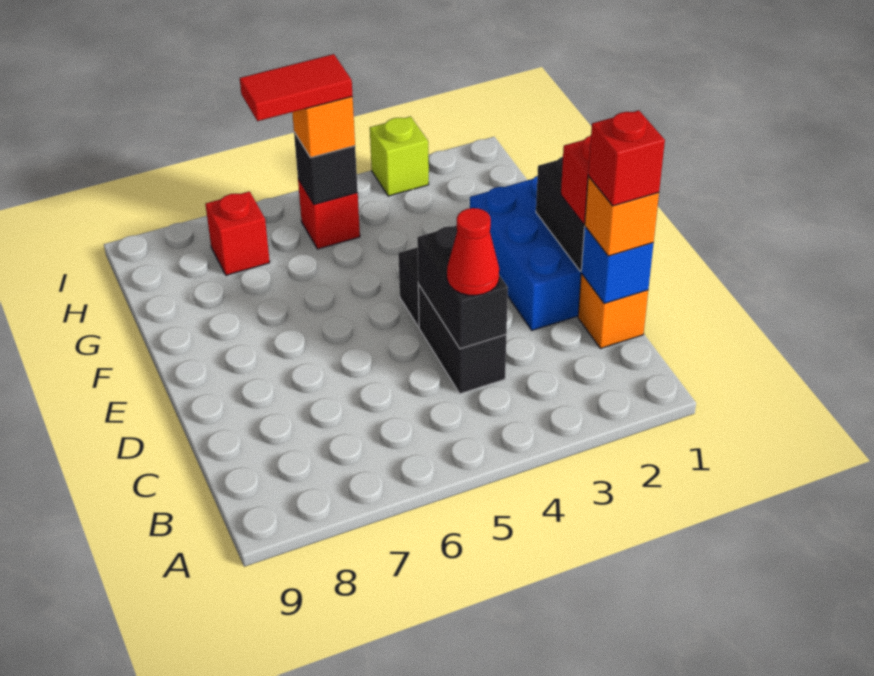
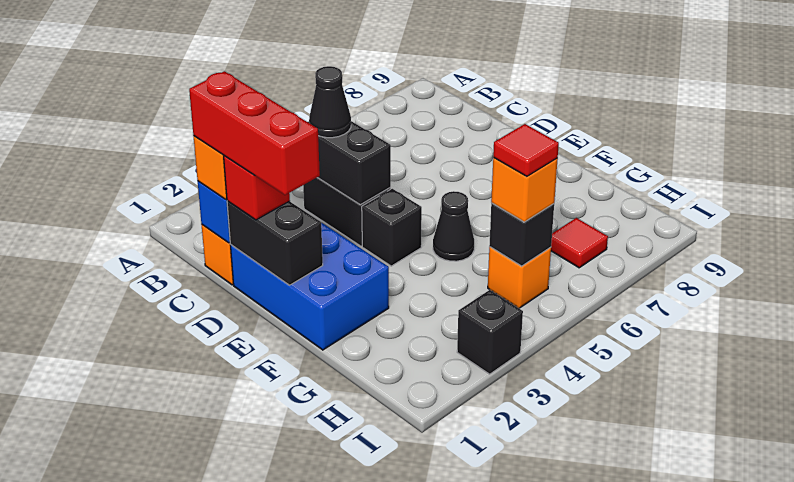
red 1x1 brick [588,110,665,206] -> red 1x3 brick [189,71,320,195]
red 1x1 cone [447,208,499,295] -> black 1x1 cone [309,66,351,138]
none -> black 1x1 cone [433,191,474,261]
red 1x1 brick [298,179,360,249] -> orange 1x1 brick [488,247,551,308]
red 1x2 tile [240,54,353,121] -> red 1x1 tile [493,124,559,176]
red 1x1 brick [205,191,270,275] -> red 1x1 tile [551,218,608,268]
lime 1x1 brick [370,116,429,196] -> black 1x1 brick [457,290,523,374]

